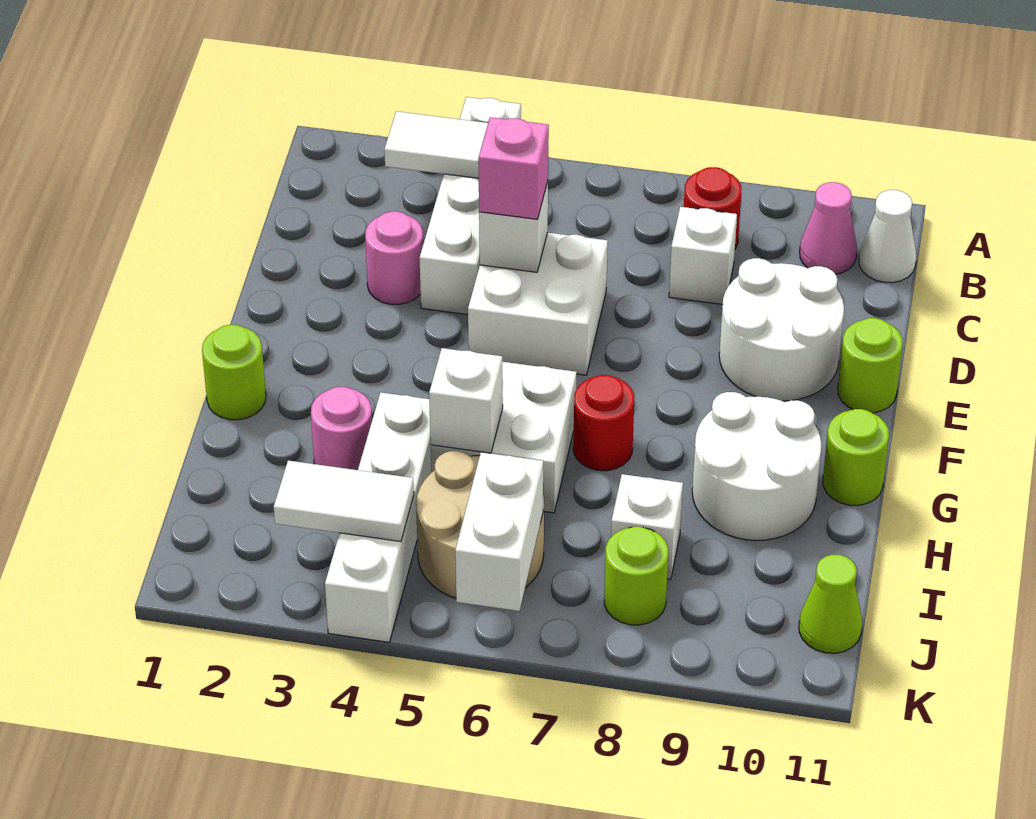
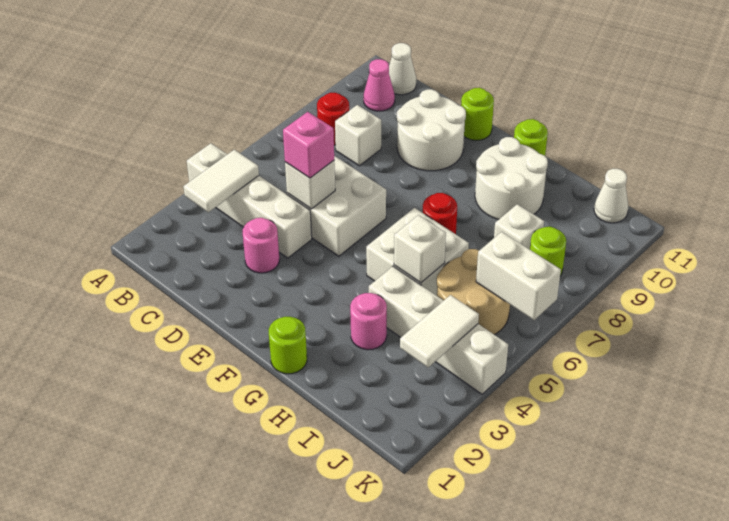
lime 1x1 cone [799,555,862,653] -> white 1x1 cone [594,169,628,223]

